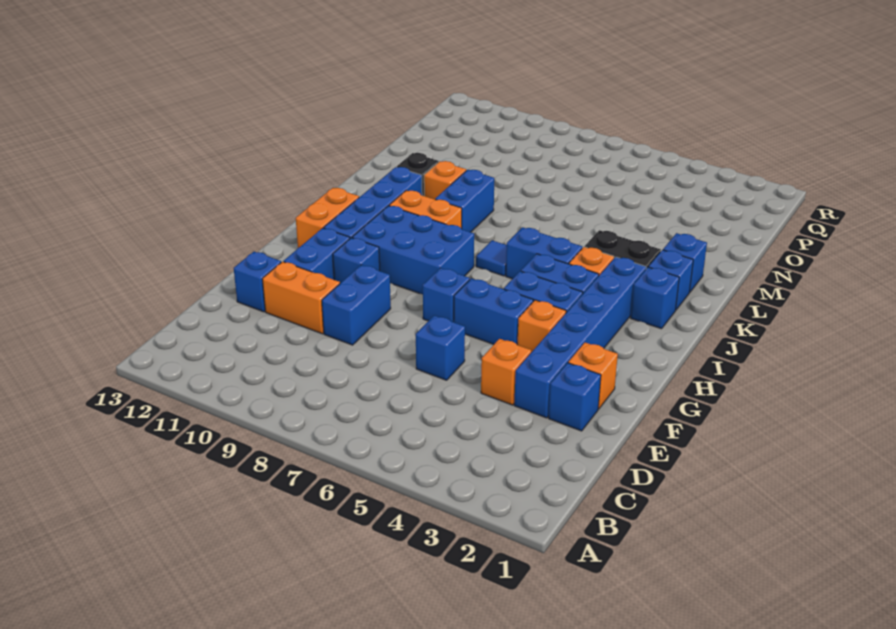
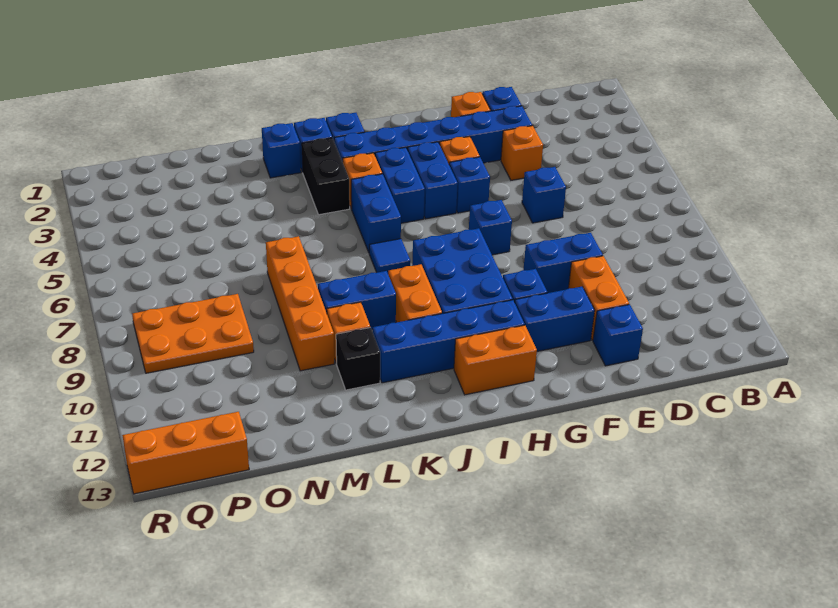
blue 1x2 brick [454,278,533,344] -> blue 1x1 brick [449,157,490,213]
none -> orange 1x4 brick [266,236,334,371]
none -> orange 2x3 plate [132,294,254,373]
none -> orange 1x3 brick [122,412,249,494]

